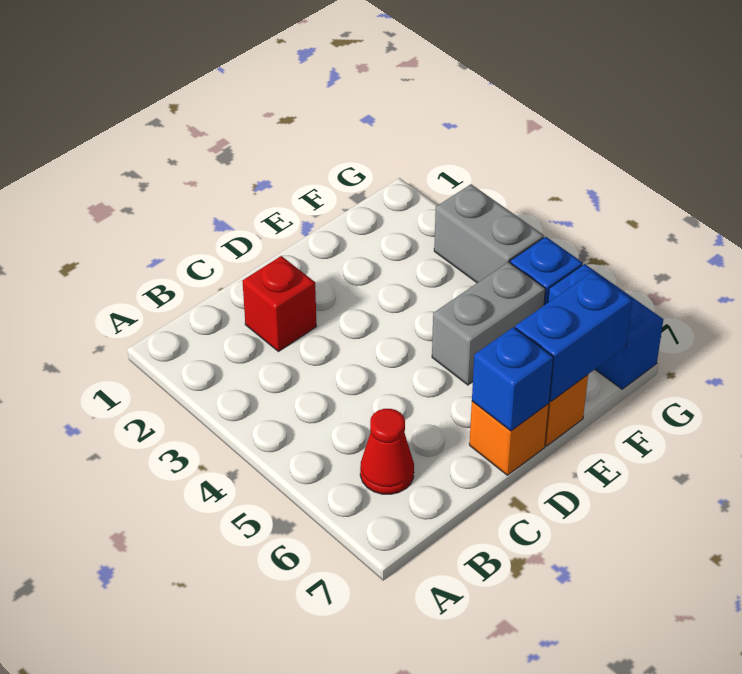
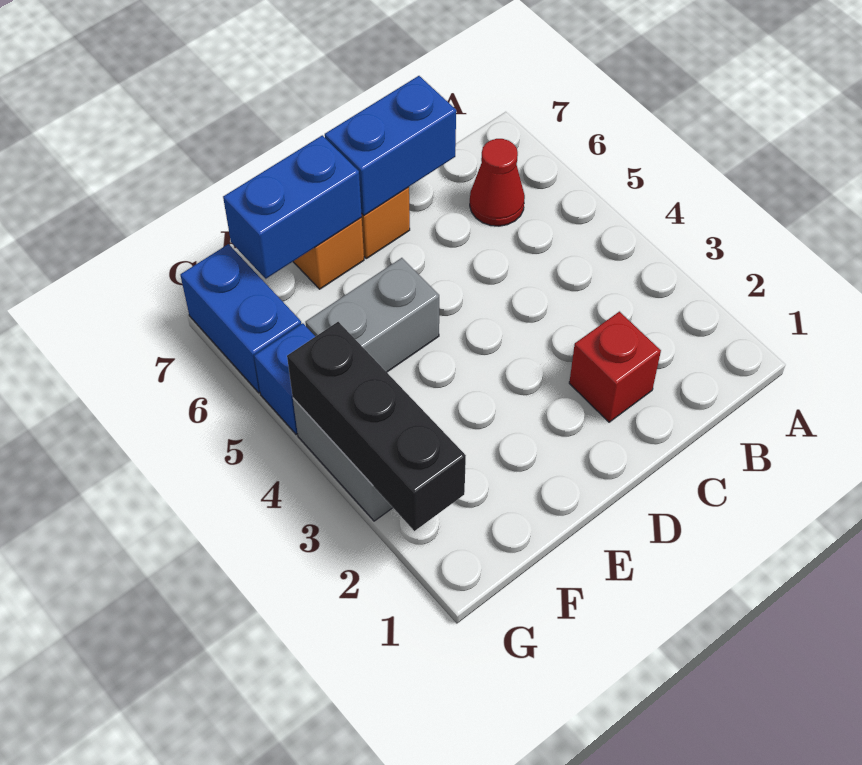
blue 1x1 brick [472,327,553,431] -> blue 1x2 brick [325,76,456,215]
none -> black 1x3 brick [287,322,466,531]

